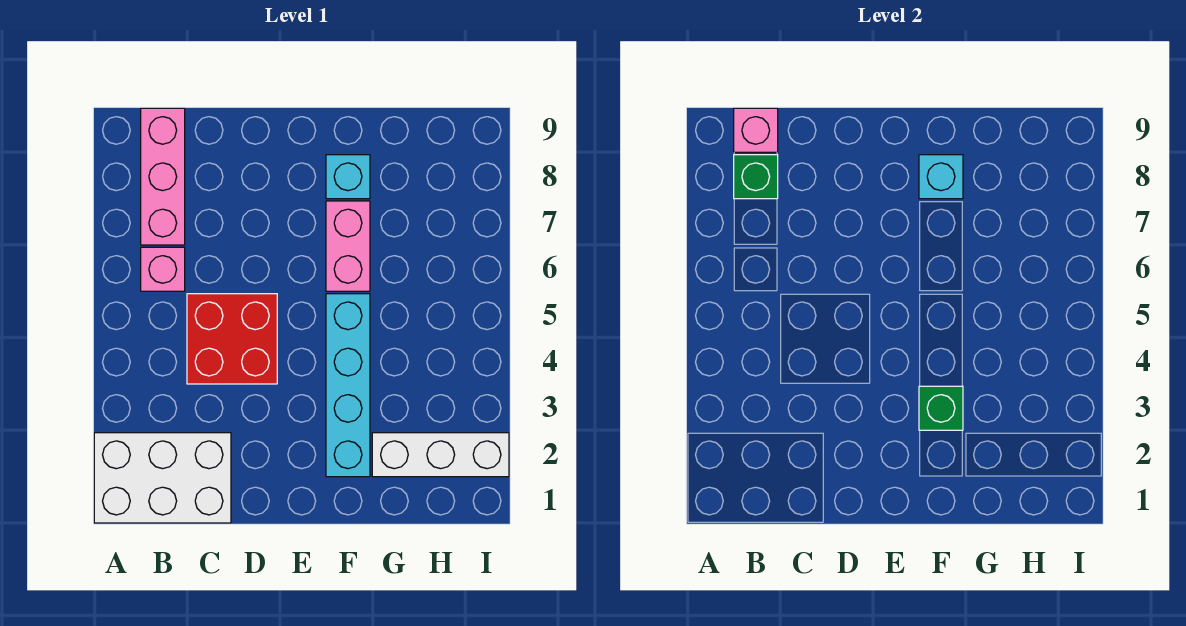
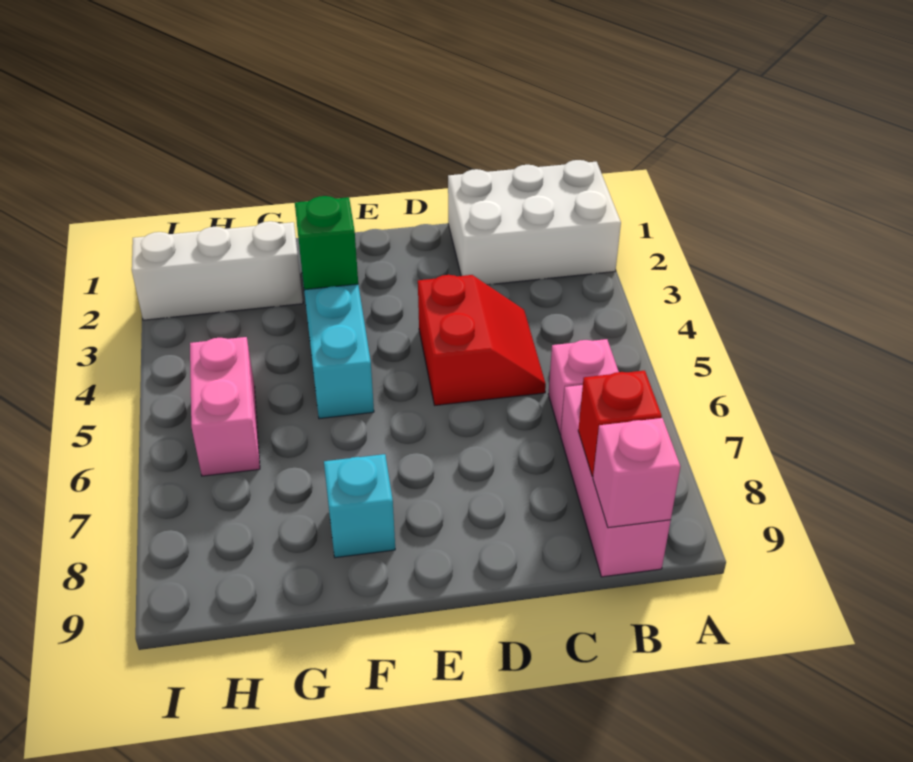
green 1x1 brick [734,155,778,199] -> red 1x1 brick [578,371,662,476]
red 2x2 brick [187,294,277,384] -> red 2x2 slope [418,275,546,405]
pink 1x2 brick [326,201,370,291] -> pink 1x2 brick moved to [190,337,260,476]
cyan 1x1 brick [919,155,963,199] -> none

